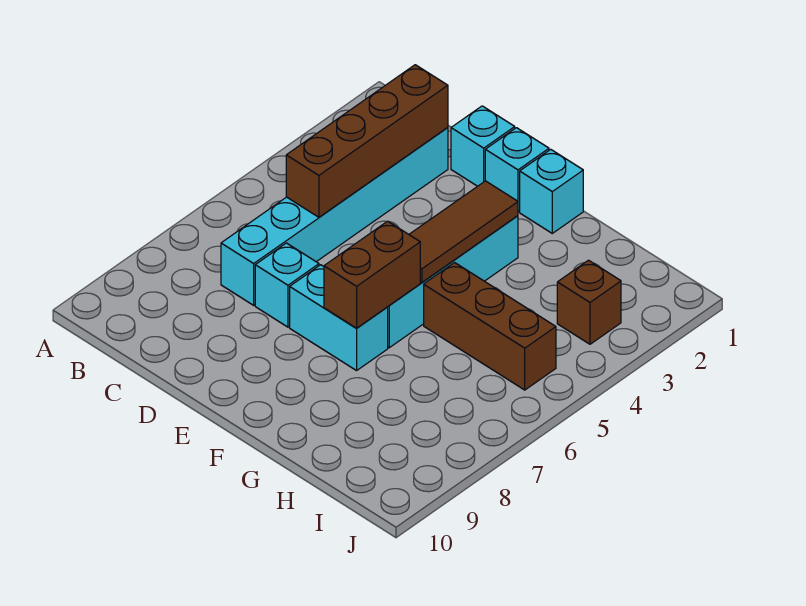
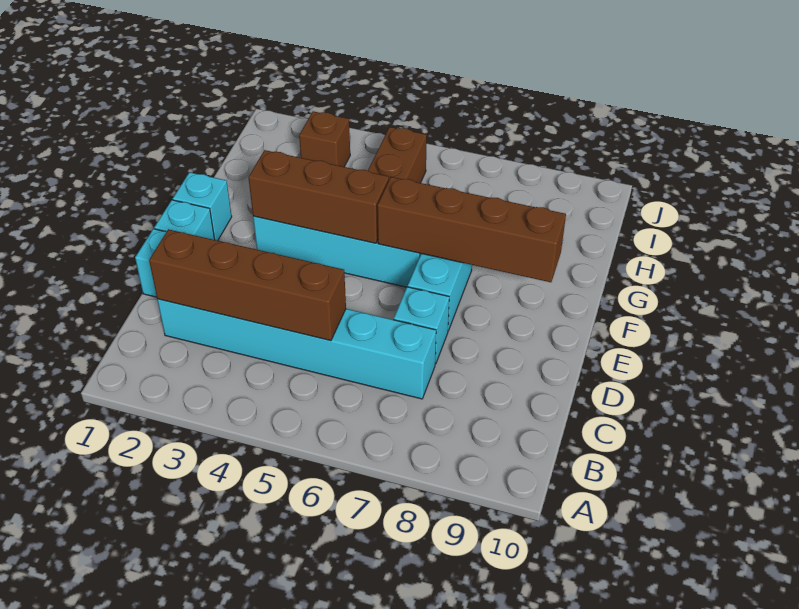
brown 1x3 tile [409,181,518,282] -> brown 1x3 brick [248,150,389,243]
brown 1x2 brick [324,221,420,328] -> brown 1x4 brick [377,177,566,282]

